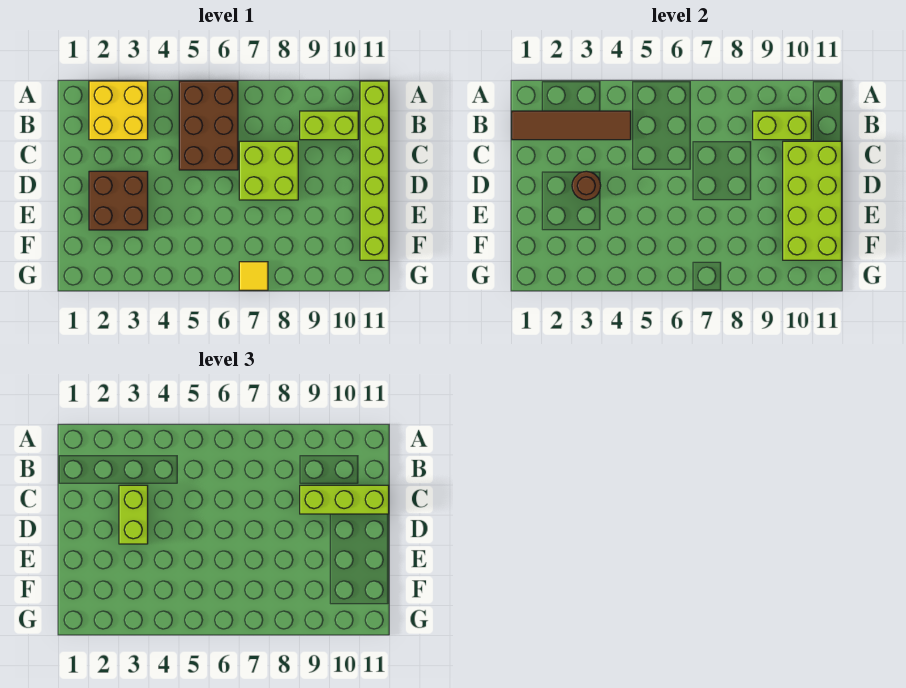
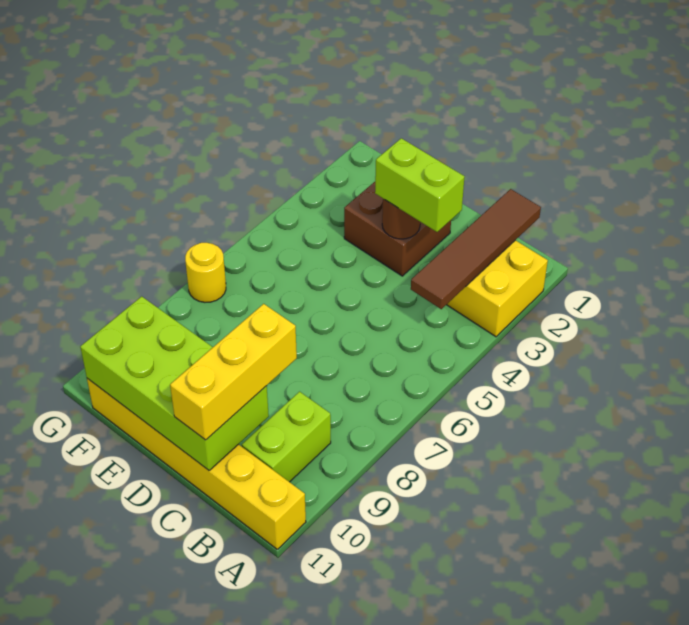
brown 2x3 brick [179,81,238,170] -> none
lime 1x6 brick [360,81,389,260] -> yellow 1x6 brick [87,378,306,549]
lime 1x2 brick [753,111,811,140] -> none
lime 2x2 brick [239,141,298,200] -> none
lime 1x3 brick [300,485,389,514] -> yellow 1x3 brick [170,304,297,440]
yellow 1x1 tile [239,262,268,290] -> yellow 1x1 round brick [185,243,226,302]

